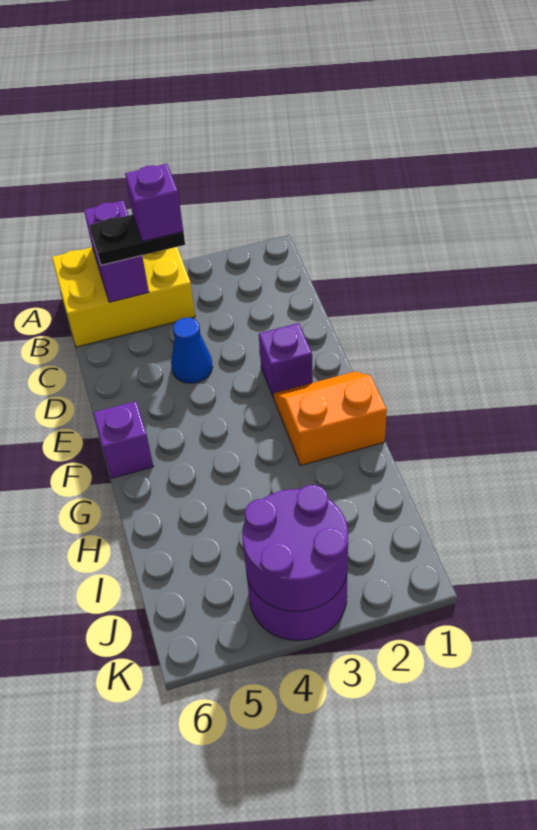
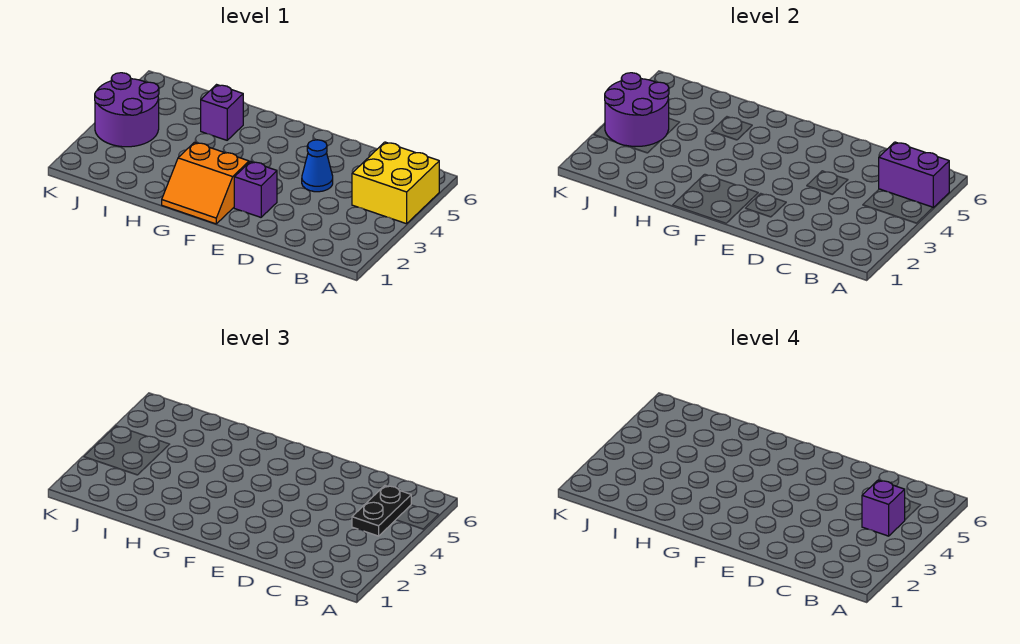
yellow 2x3 brick [52,247,195,347] -> yellow 2x2 brick [352,142,439,224]
orange 2x2 slope [273,372,387,466] -> orange 2x2 slope turned to [162,142,249,224]
purple 1x1 brick [93,401,153,478] -> purple 1x1 brick moved to [201,85,243,140]

